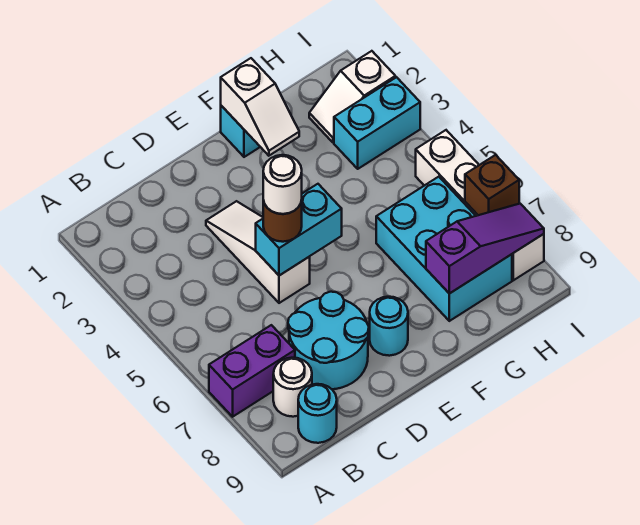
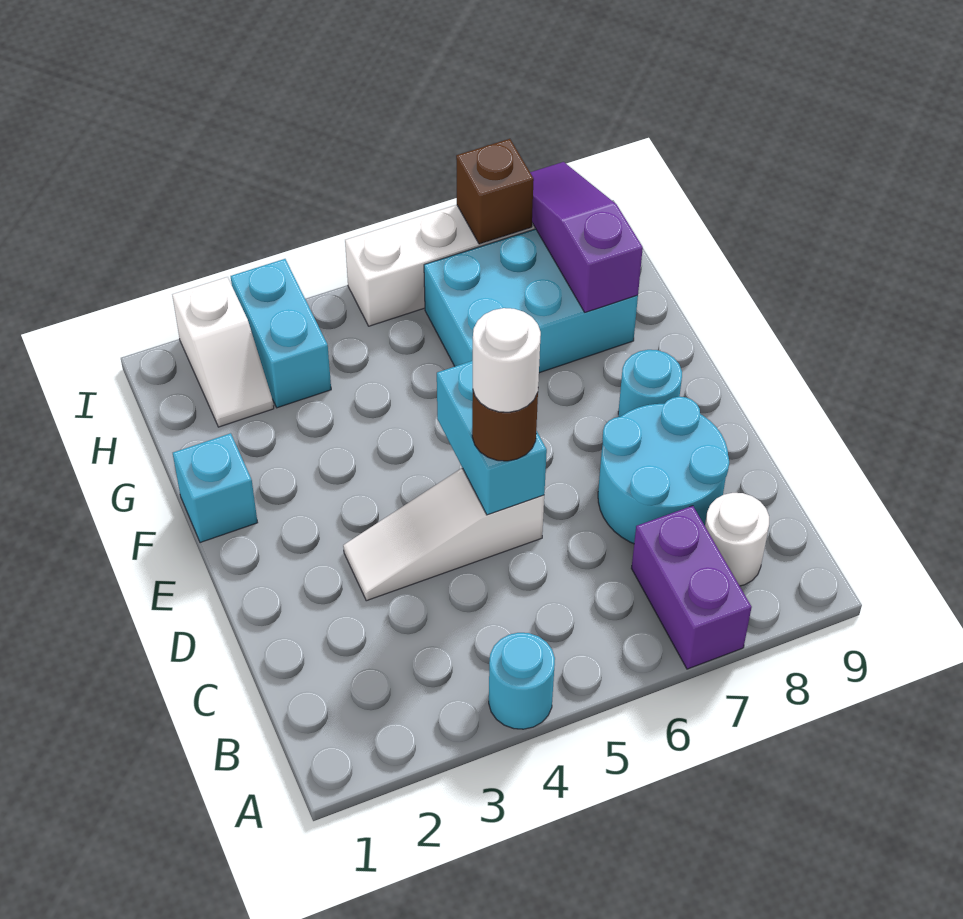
cyan 1x1 round brick [298,384,337,443] -> cyan 1x1 round brick moved to [489,633,555,729]
white 1x2 slope [221,58,299,156] -> none

